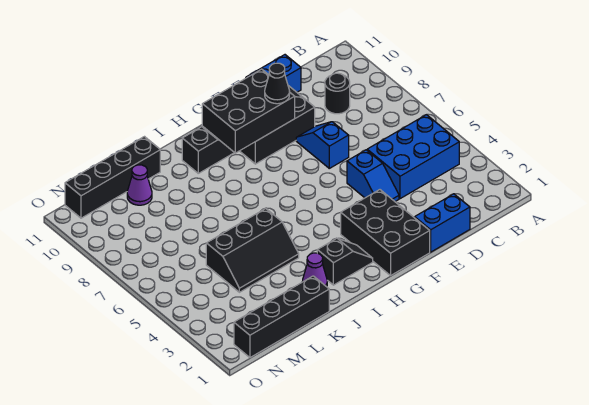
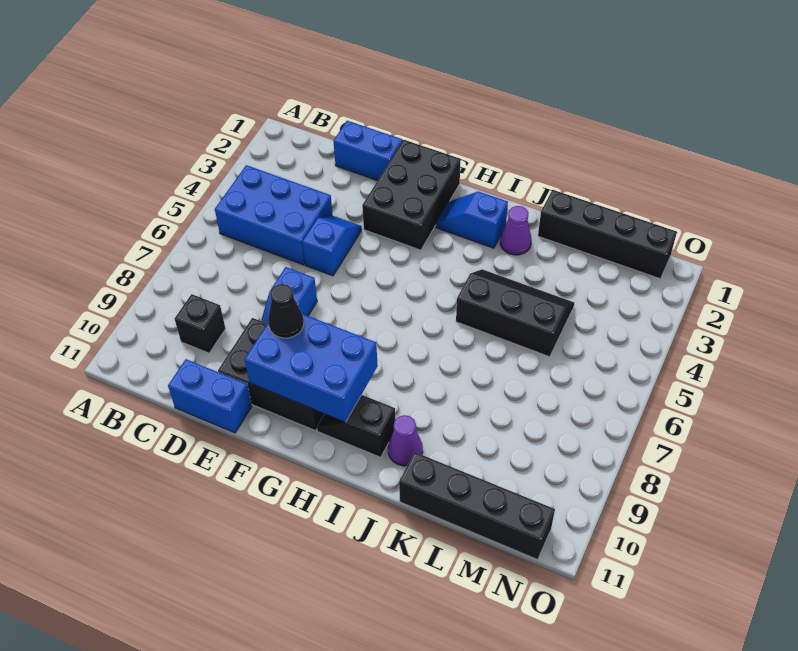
black 1x1 round brick [325,73,350,114] -> black 1x1 brick [175,294,226,353]
black 2x3 brick [202,69,295,153] -> blue 2x3 brick [245,314,378,422]
black 1x2 slope [317,238,373,285] -> blue 1x2 slope [436,191,508,248]
purple 1x1 cone [127,165,152,205] -> purple 1x1 cone moved to [388,415,423,466]

